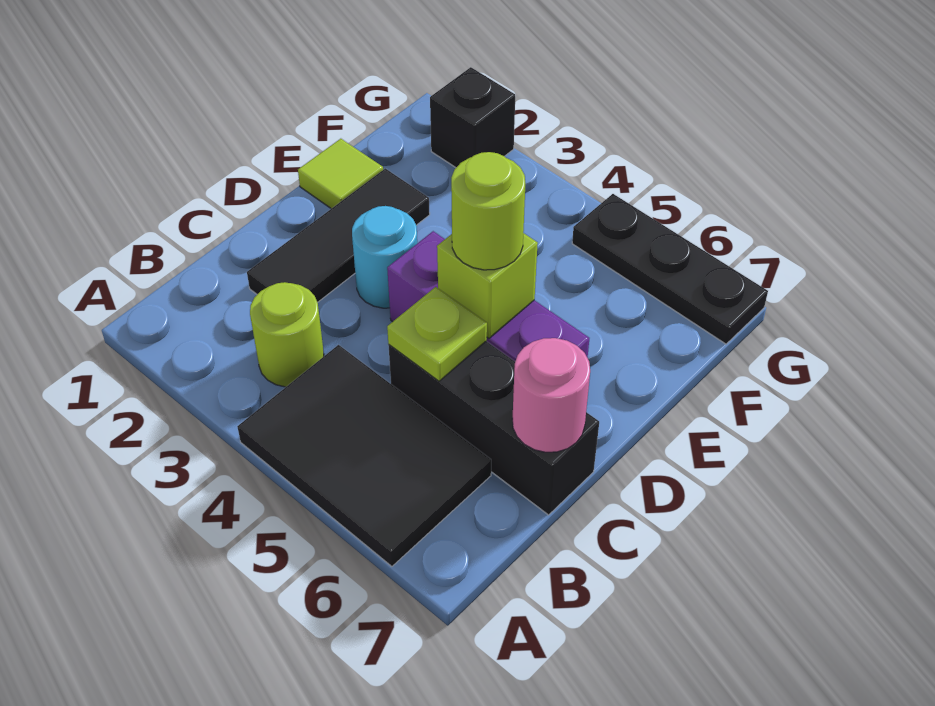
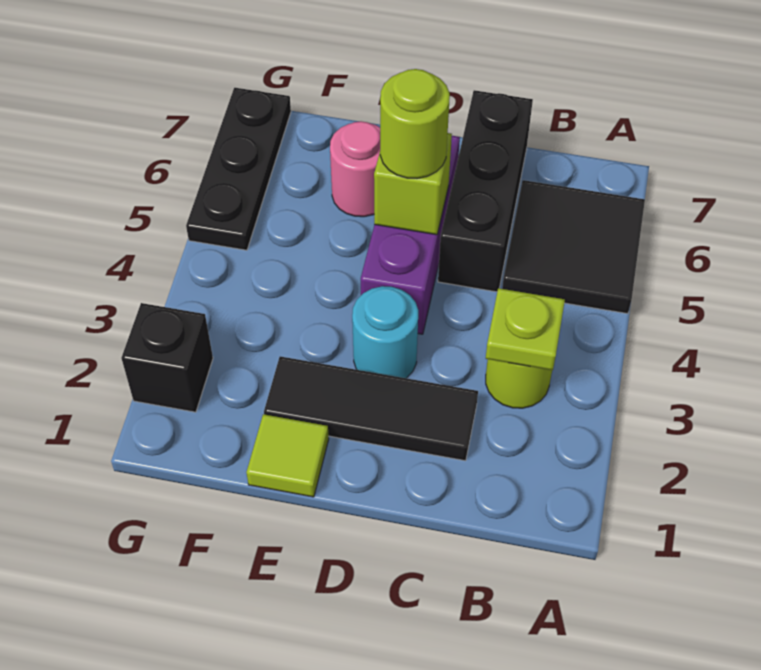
black 2x3 tile [237,345,491,566] -> black 2x2 tile [502,180,645,314]
lime 1x1 plate [387,287,487,381] -> lime 1x1 plate moved to [486,288,565,370]
pink 1x1 round brick [512,338,590,452] -> pink 1x1 round brick moved to [330,121,380,217]

